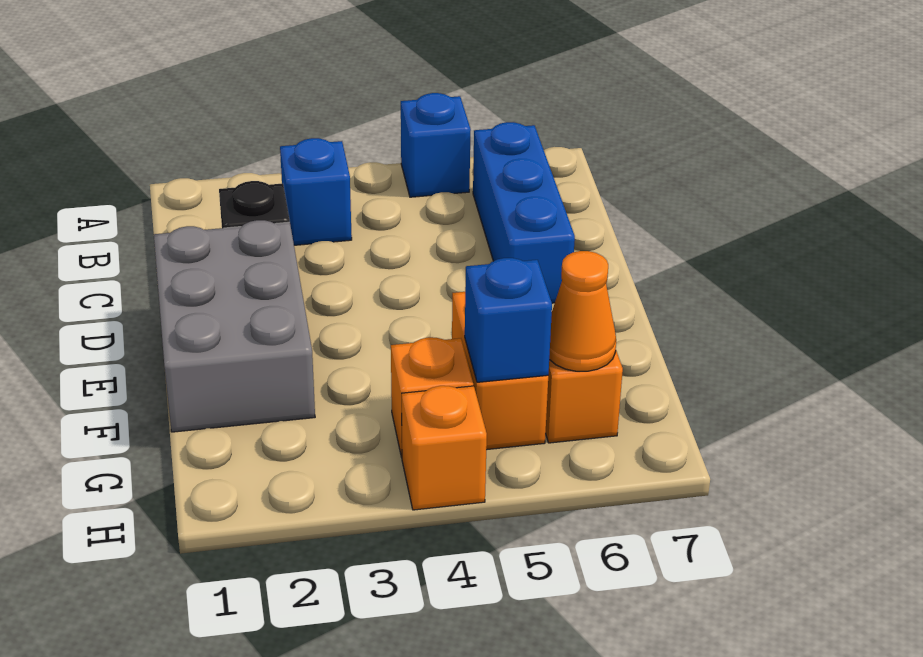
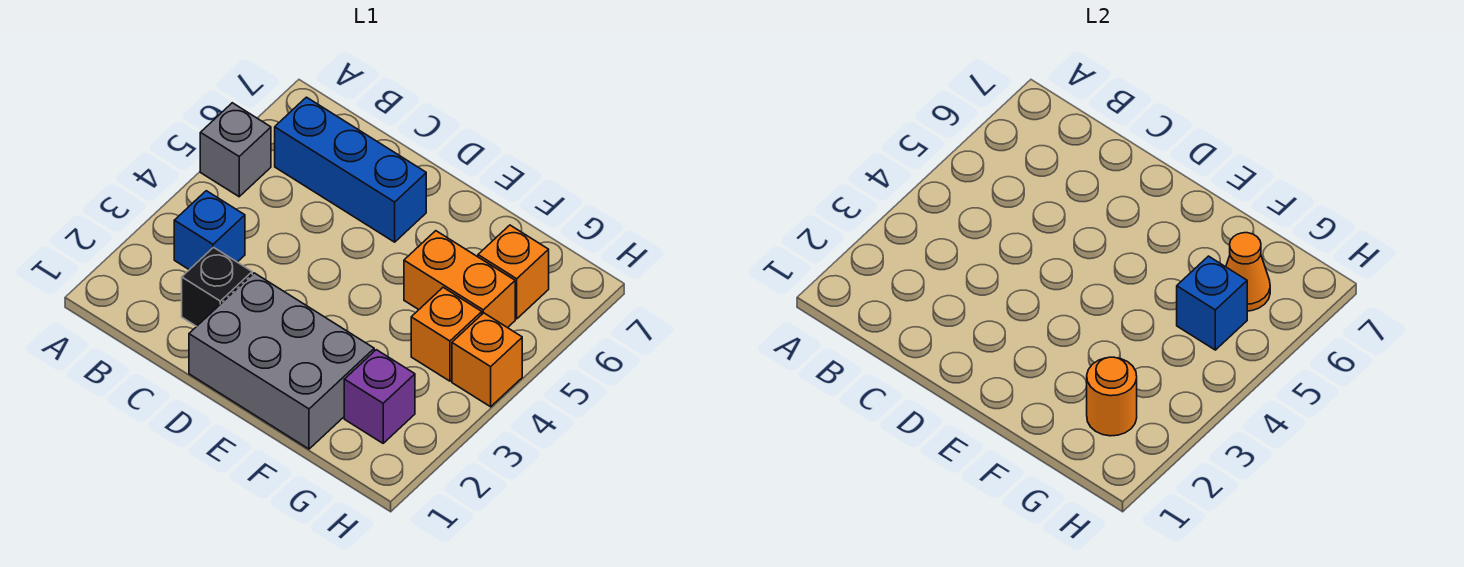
blue 1x1 brick [401,93,471,197] -> grey 1x1 brick [200,103,271,197]
none -> purple 1x1 brick [344,350,415,443]
none -> orange 1x1 round brick [1087,357,1137,436]

